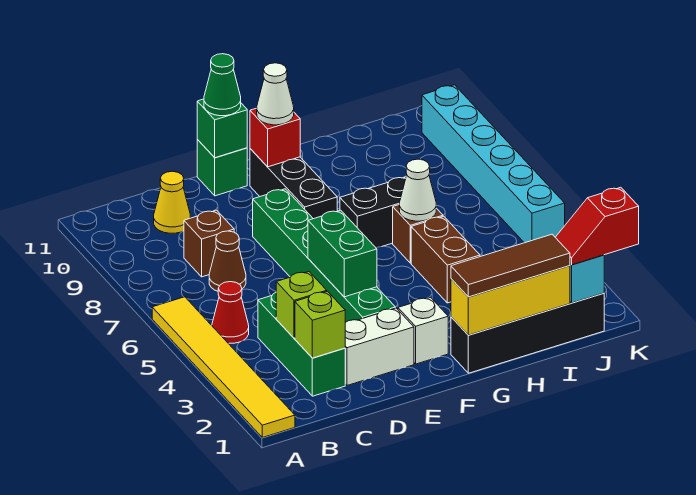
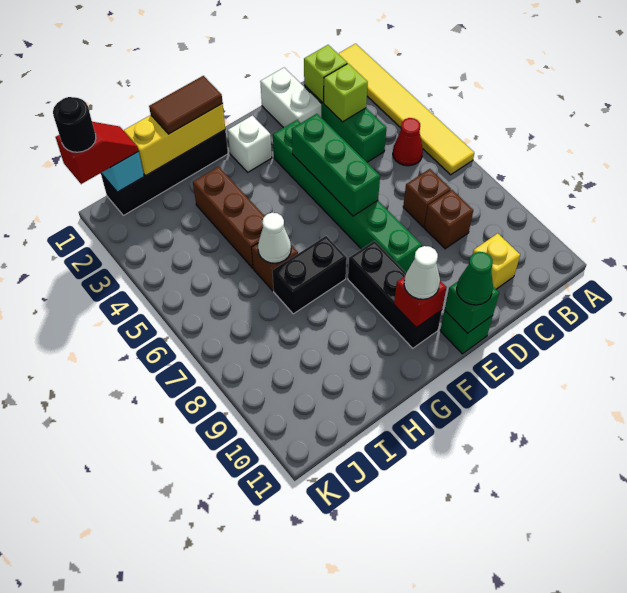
brown 1x1 cone [209,231,246,291] -> brown 1x1 brick [403,169,451,227]
yellow 1x1 cone [154,171,190,233] -> yellow 1x1 brick [473,233,520,289]
white 1x2 brick [345,308,414,385] -> white 1x2 brick turned to [260,68,321,128]
green 1x2 brick [308,210,377,297] -> green 1x3 brick [292,114,380,216]
brown 1x3 tile [451,234,570,297] -> brown 1x2 tile [149,76,223,134]
brown 1x2 brick [411,216,480,303] -> brown 1x3 brick [193,167,265,268]
none -> black 1x1 round brick [53,97,96,152]
cyan 1x6 brick [422,85,565,243] -> none

